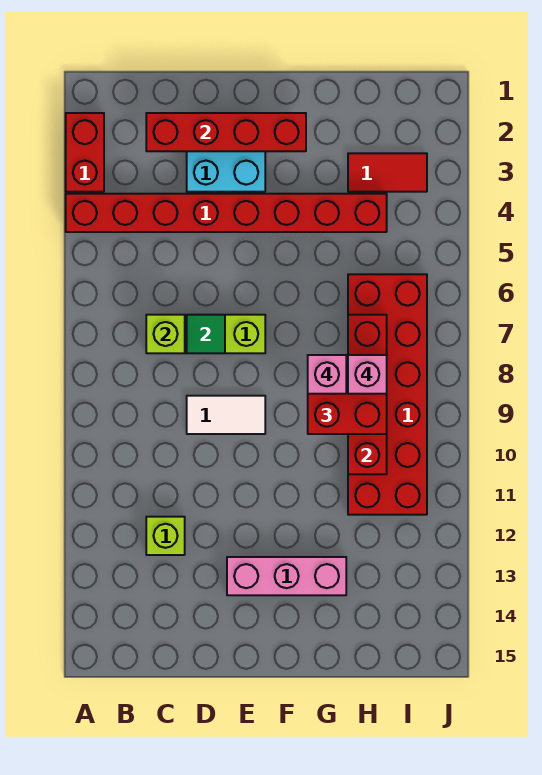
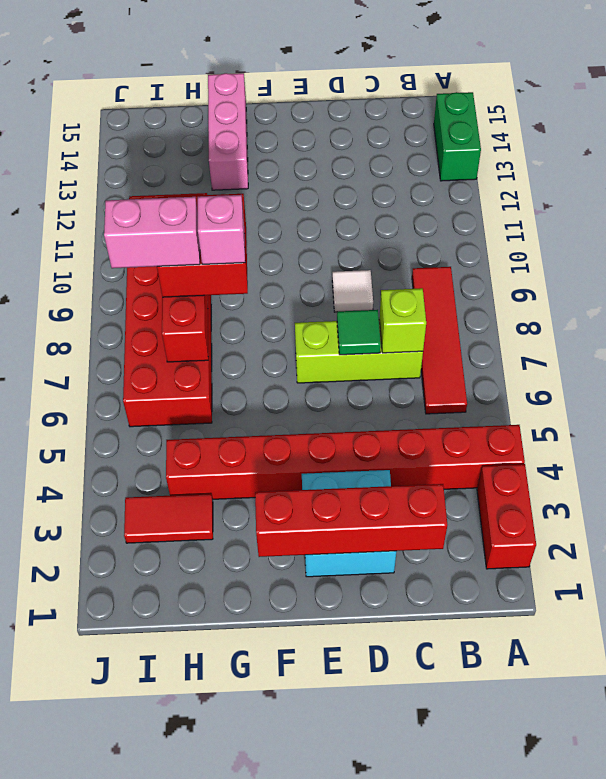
none -> green 1x2 brick [434,92,481,181]
none -> red 1x4 tile [412,267,467,414]
lime 1x1 brick [146,517,185,555] -> none
white 1x2 tile [187,396,265,434] -> white 1x1 tile [332,270,373,312]
pink 1x3 brick [227,557,346,595] -> pink 1x3 brick turned to [208,73,248,190]
pink 1x1 brick [348,355,387,394] -> pink 1x2 brick [104,197,200,268]

